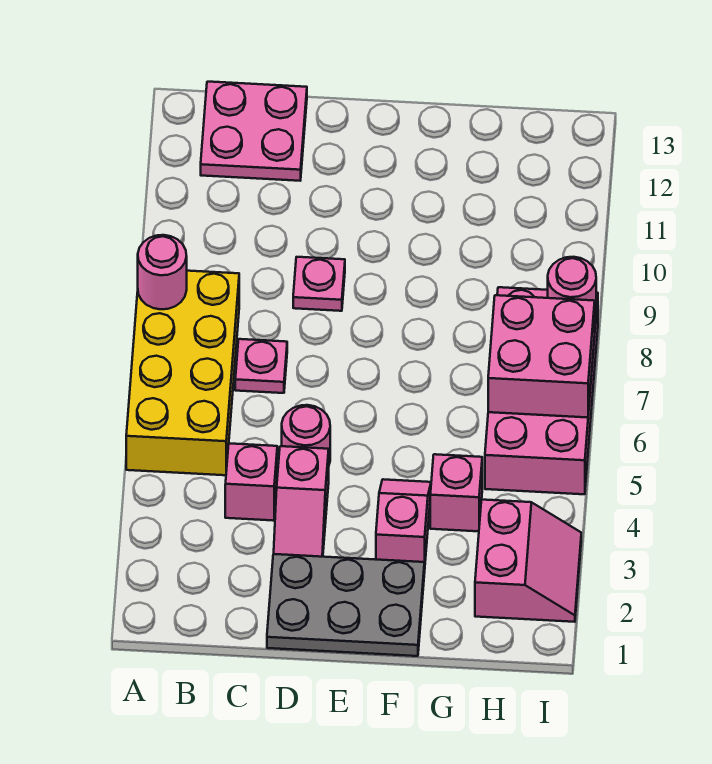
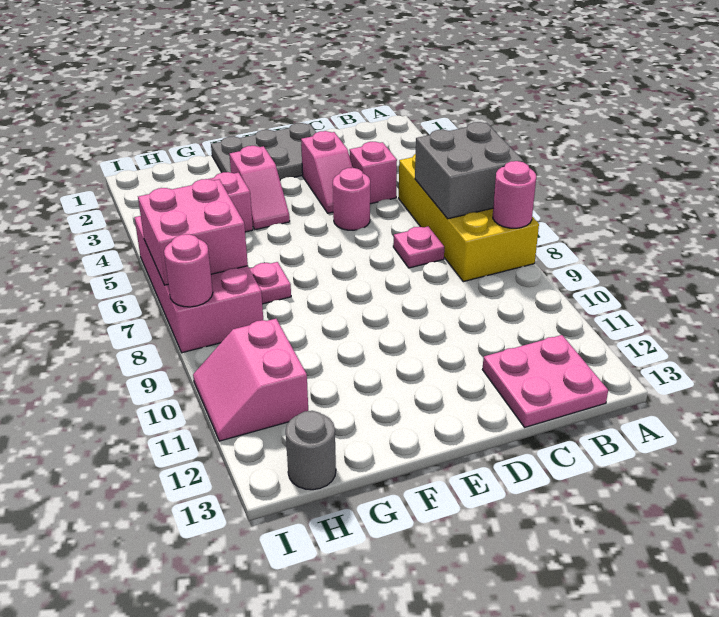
none -> grey 2x2 brick [415,122,523,219]
pink 1x2 slope [274,446,329,557] -> pink 1x2 slope turned to [301,131,353,213]
pink 1x1 plate [293,257,345,311] -> pink 1x1 plate moved to [249,262,291,304]
pink 2x2 slope [475,500,581,622] -> pink 2x2 slope moved to [193,319,308,441]
none -> grey 1x1 round brick [286,411,336,490]

